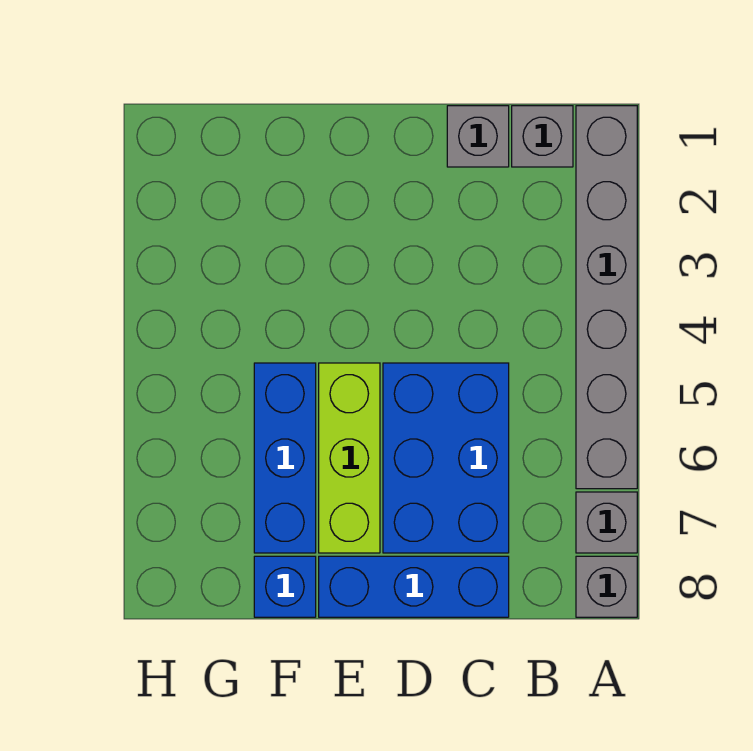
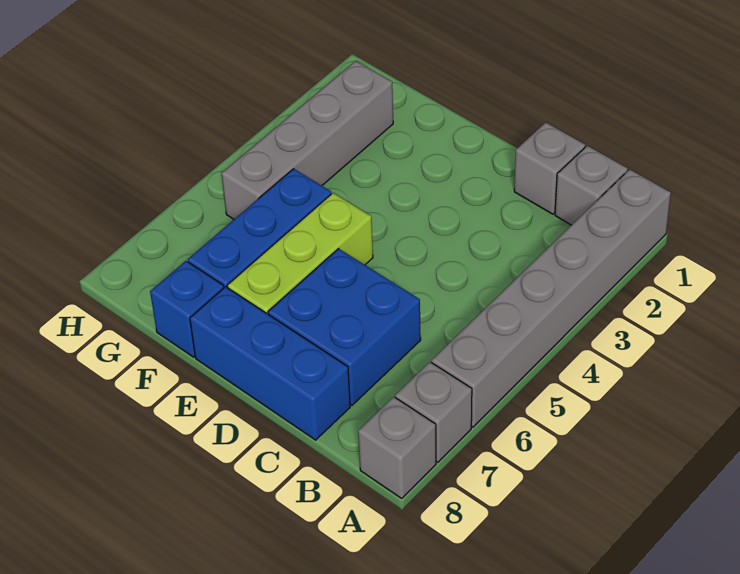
blue 2x3 brick [383,363,509,553] -> blue 2x2 brick [268,249,421,405]
none -> grey 1x4 brick [222,61,393,219]

